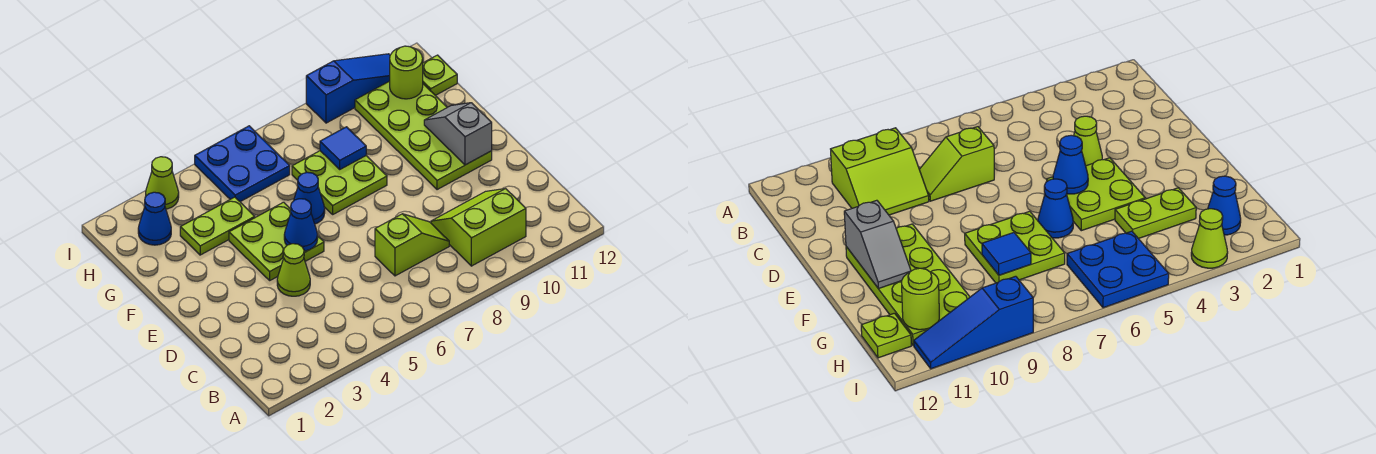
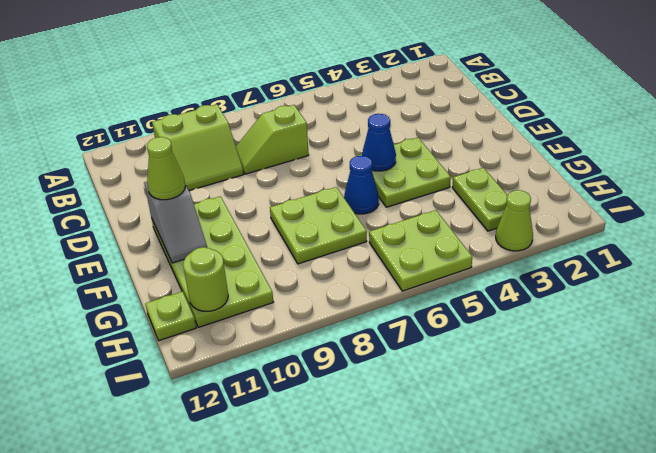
lime 1x1 cone [277,244,310,296] -> lime 1x1 cone moved to [147,137,185,200]
lime 1x2 plate [180,197,255,255] -> lime 1x2 plate turned to [452,168,508,231]
blue 1x1 tile [320,127,366,169] -> none
blue 1x1 cone [138,192,171,245] -> none
blue 2x2 plate [195,126,290,202] -> lime 2x2 plate [369,210,472,291]
blue 1x3 slope [306,54,390,123] -> none

